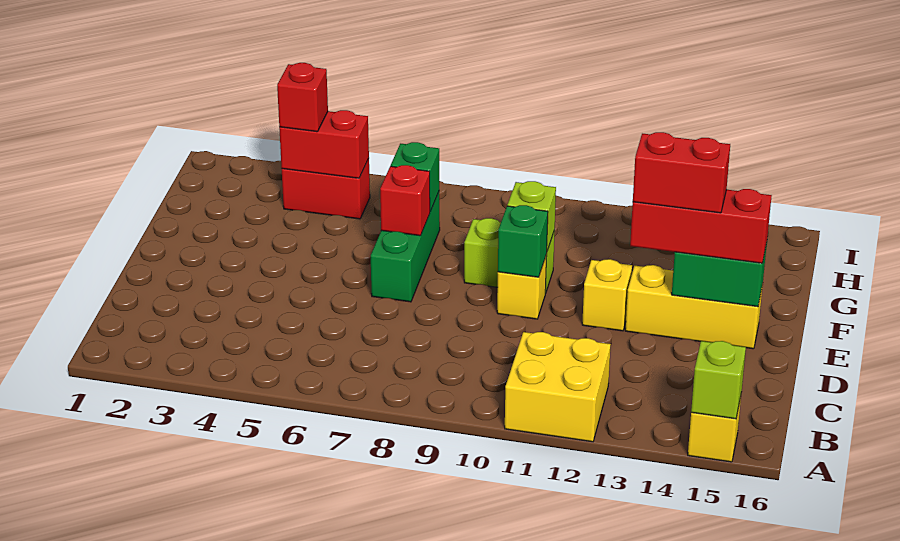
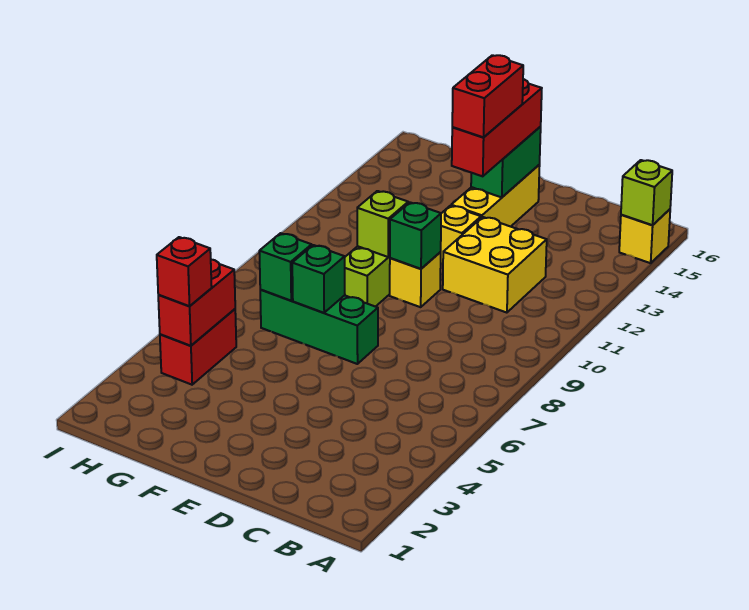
yellow 2x2 brick [505,332,611,442] -> yellow 2x2 brick moved to [443,217,547,313]
red 1x1 brick [380,165,430,236] -> green 1x1 brick [292,245,345,313]

